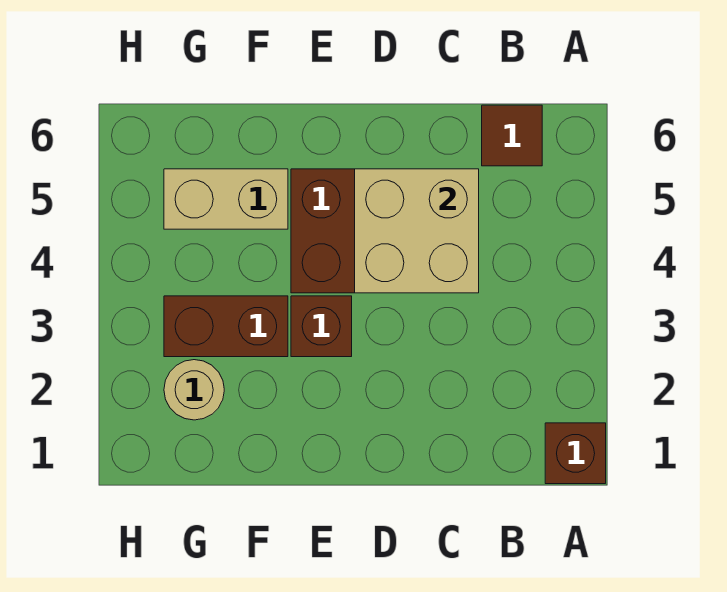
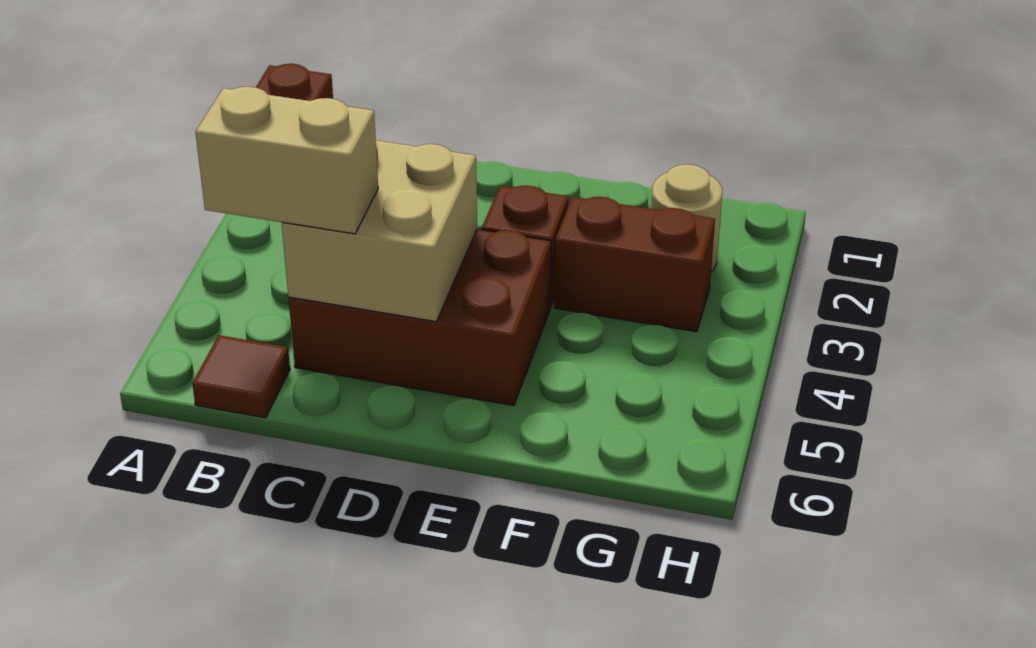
tan 1x2 brick [164,169,288,229] -> tan 1x2 brick moved to [196,87,378,234]

